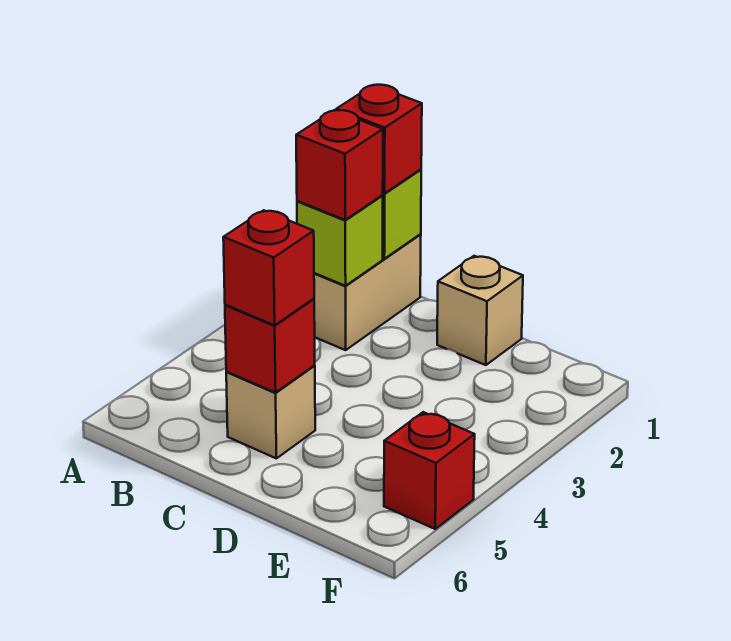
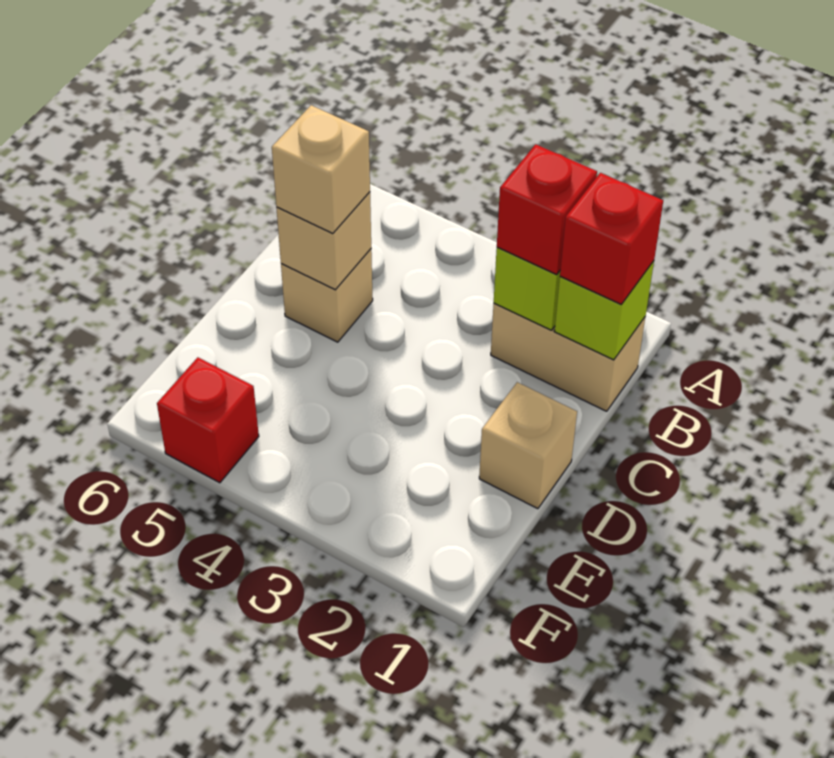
red 1x1 brick [225,299,315,393] -> tan 1x1 brick [276,192,371,290]
red 1x1 brick [223,210,314,325] -> tan 1x1 brick [272,105,370,234]

